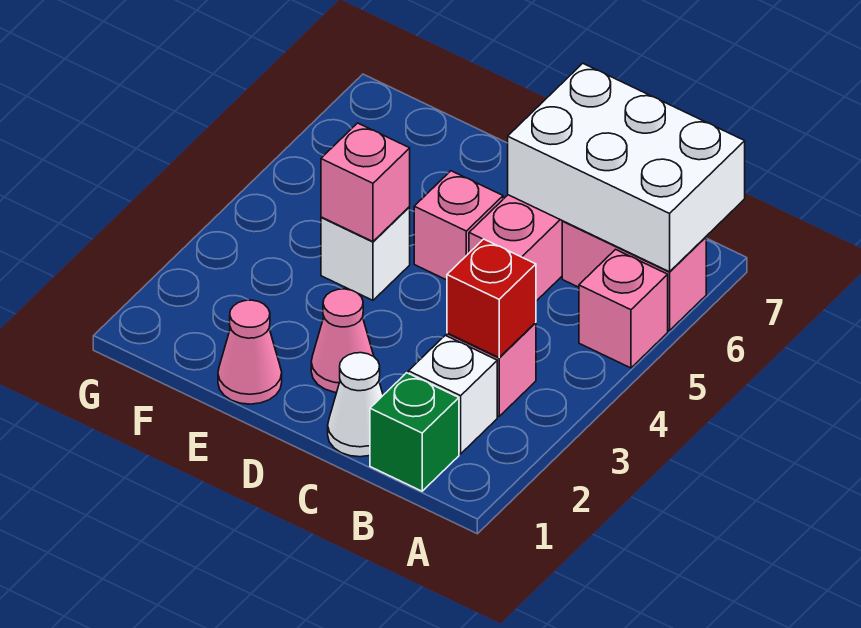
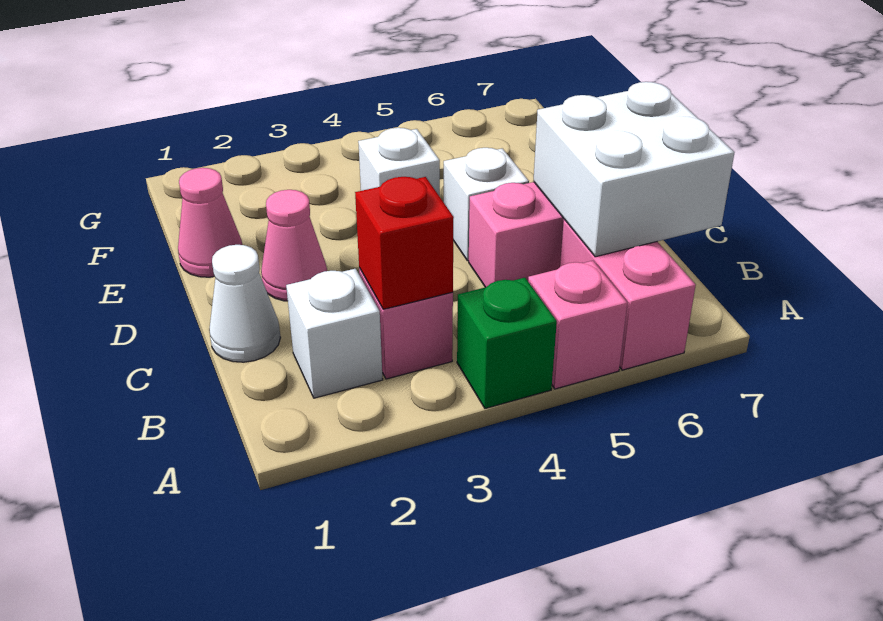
white 2x3 brick [508,63,745,272] -> white 2x2 brick [533,82,735,257]
green 1x1 brick [370,373,459,491] -> green 1x1 brick moved to [457,278,557,409]
pink 1x1 brick [414,171,503,280] -> white 1x1 brick [444,148,529,261]
pink 1x1 brick [321,123,410,241] -> none

